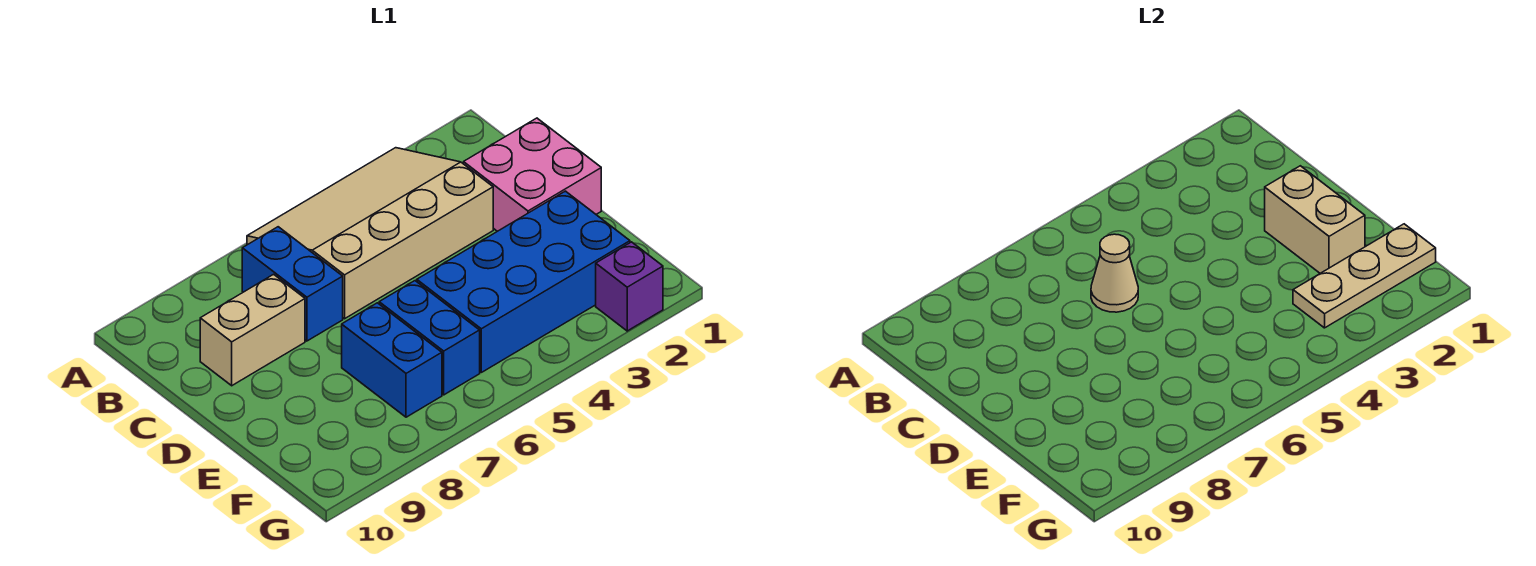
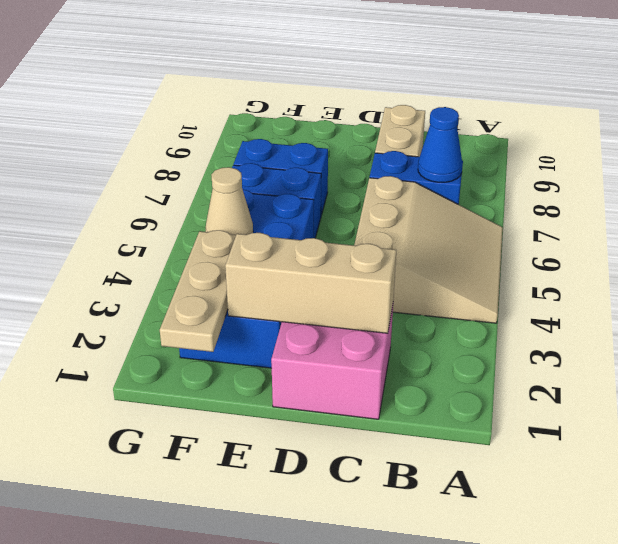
tan 3x4 slope [247,148,493,319] -> tan 3x3 slope [354,176,503,323]
none -> blue 1x1 cone [418,107,463,182]
tan 1x1 cone [1091,234,1138,312] -> tan 1x1 cone moved to [205,167,253,235]
tan 1x2 brick [1265,166,1365,273] -> tan 1x3 brick [225,233,396,333]
purple 1x1 brick [596,242,663,331] -> none

